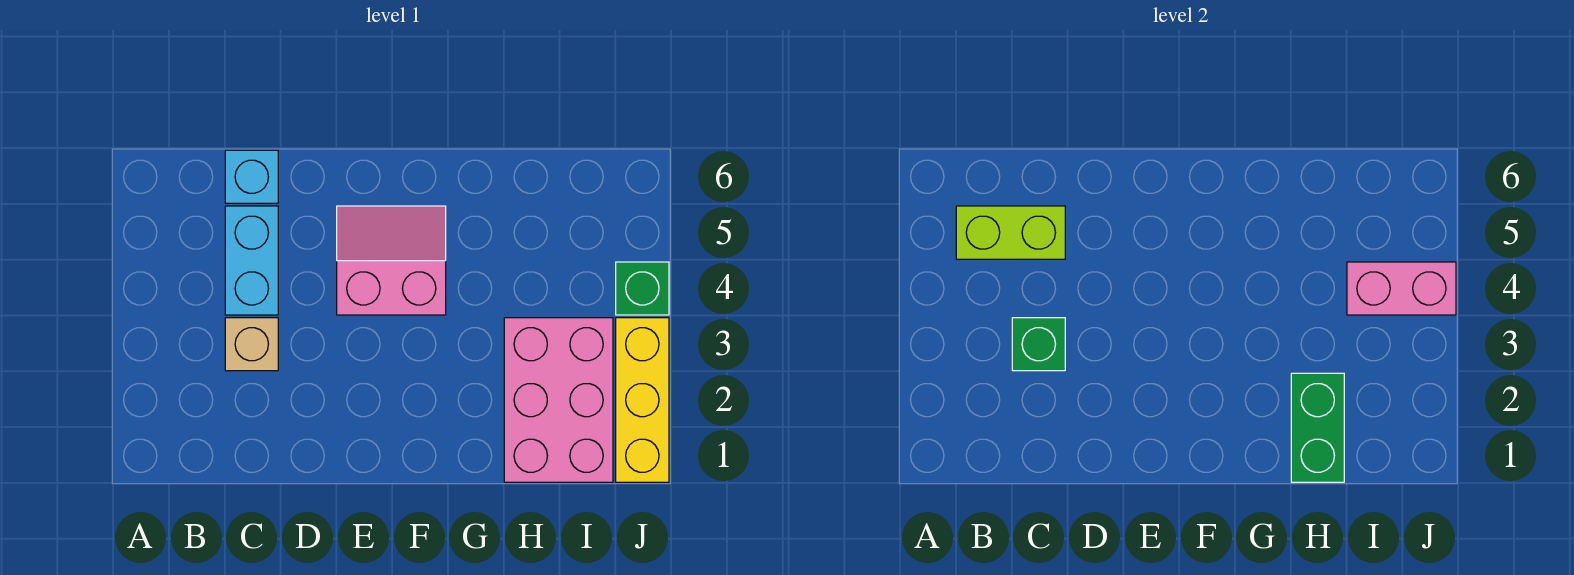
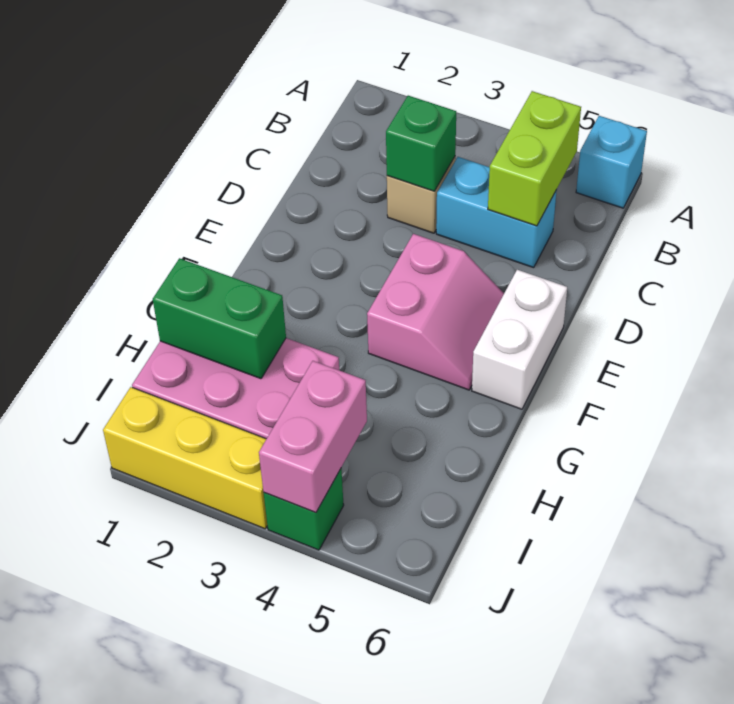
cyan 1x1 brick [225,150,278,203] -> cyan 1x1 brick moved to [576,116,647,208]
none -> white 1x2 brick [472,270,567,409]

